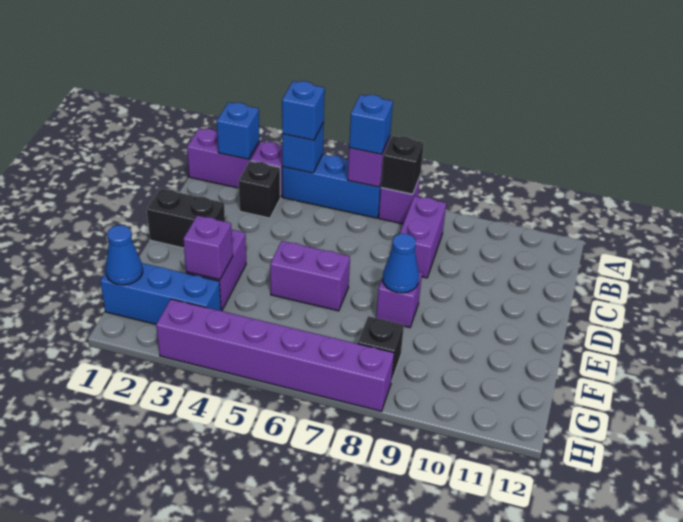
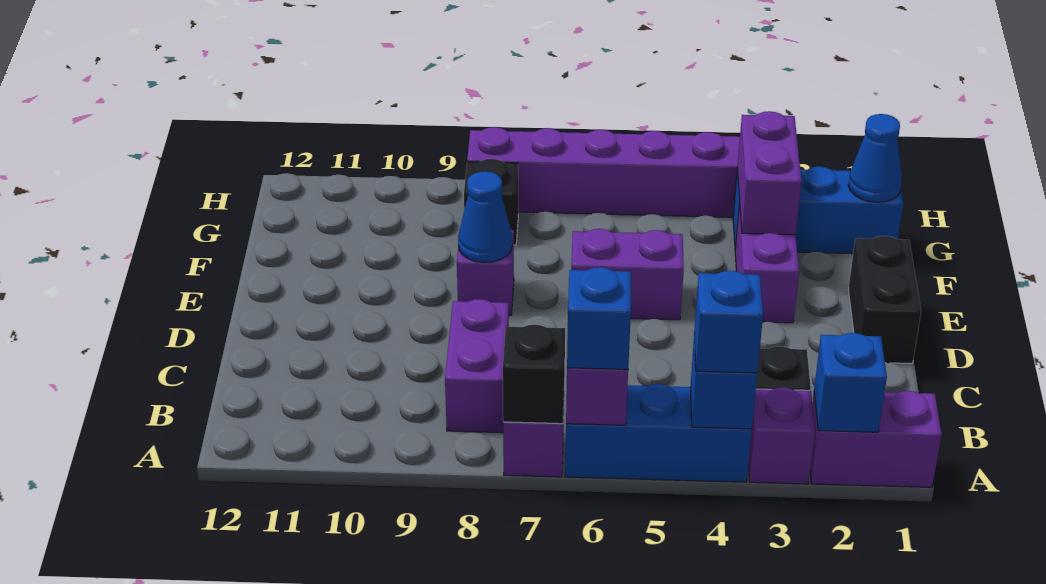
black 1x2 brick [147,188,225,248] -> black 1x2 brick turned to [848,236,921,364]
purple 1x1 brick [183,215,233,280] -> purple 1x2 brick [737,111,801,235]

